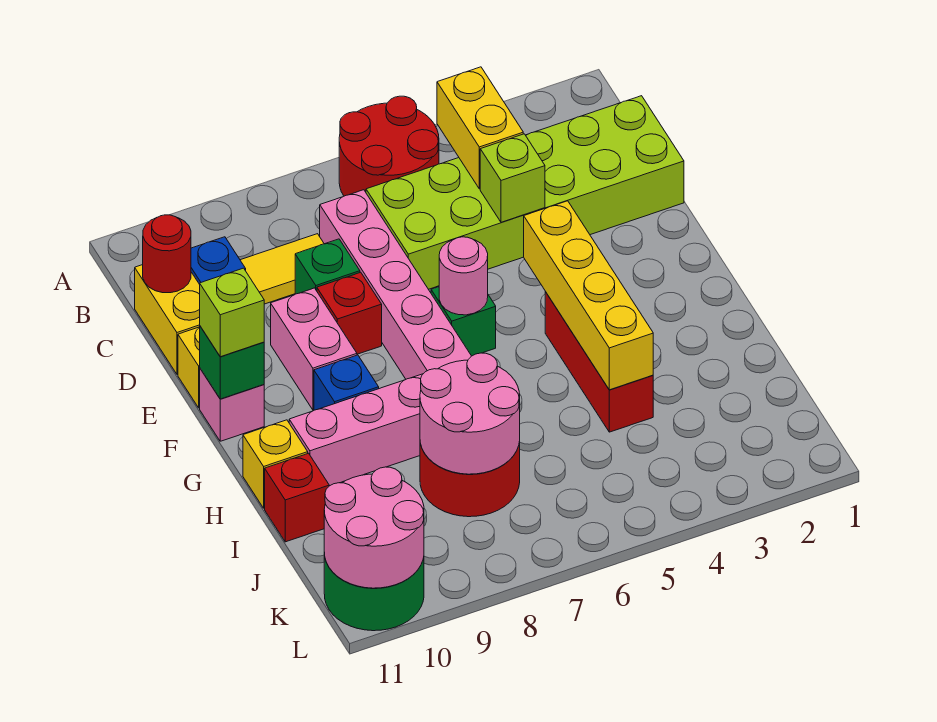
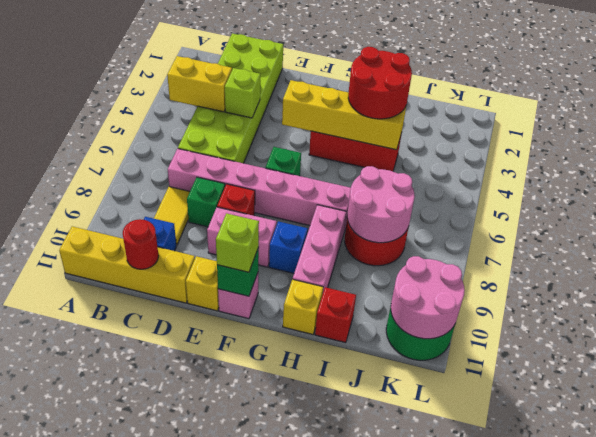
red 2x2 round brick [339,96,439,196] -> red 2x2 round brick moved to [348,47,412,119]
yellow 1x2 brick [135,265,200,374] -> yellow 1x4 brick [59,226,195,303]
pink 1x1 round brick [439,237,488,315] -> none

